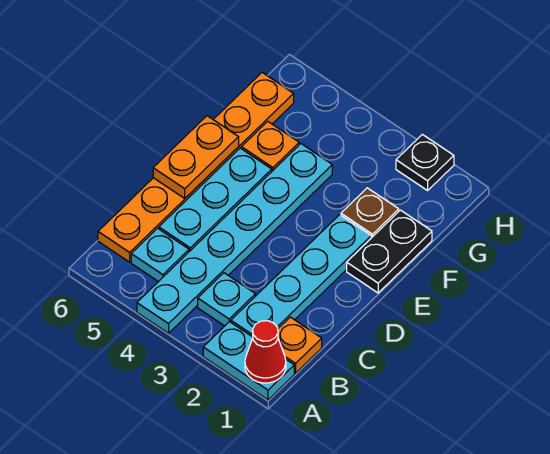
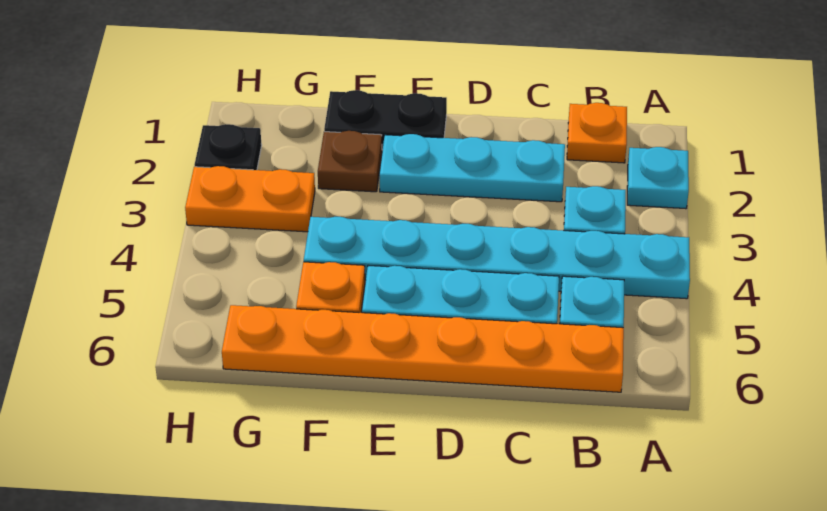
cyan 1x2 plate [203,322,294,400] -> cyan 1x1 plate [627,147,689,209]
red 1x1 cone [245,321,286,383] -> none
cyan 1x4 plate [231,215,371,337] -> cyan 1x3 plate [379,134,565,202]
orange 1x2 plate [153,116,239,198] -> orange 1x2 plate moved to [185,166,315,232]

